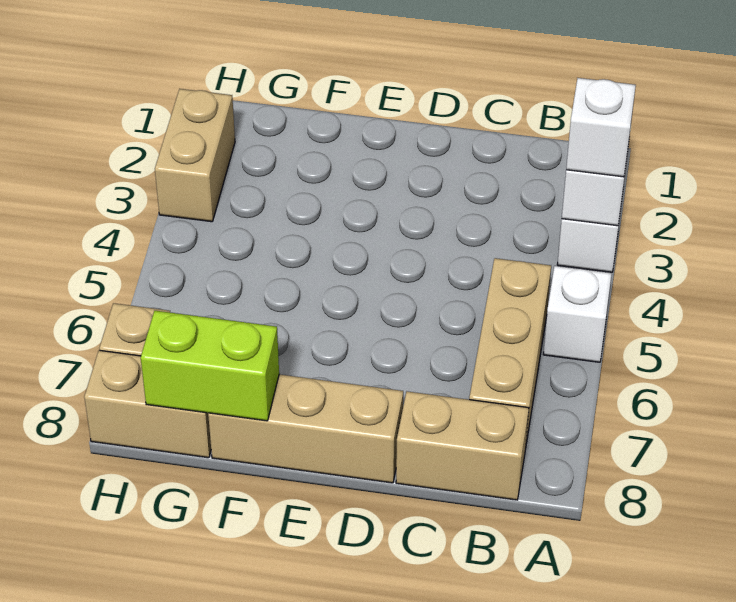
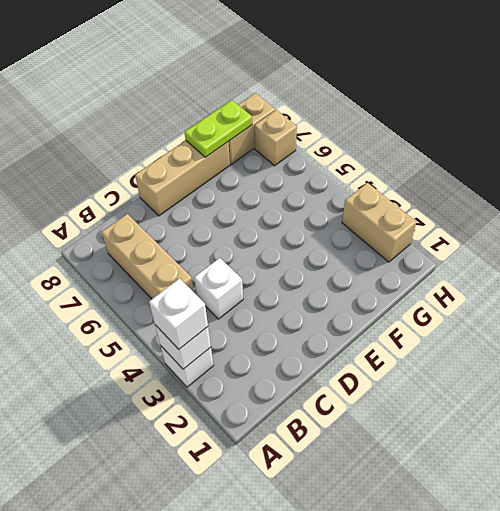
white 1x1 brick [543,266,612,362] -> white 1x1 brick moved to [194,258,243,319]
tan 1x2 brick [396,391,529,500] -> none
lime 1x2 brick [141,311,279,421] -> lime 1x2 plate [185,100,252,157]

